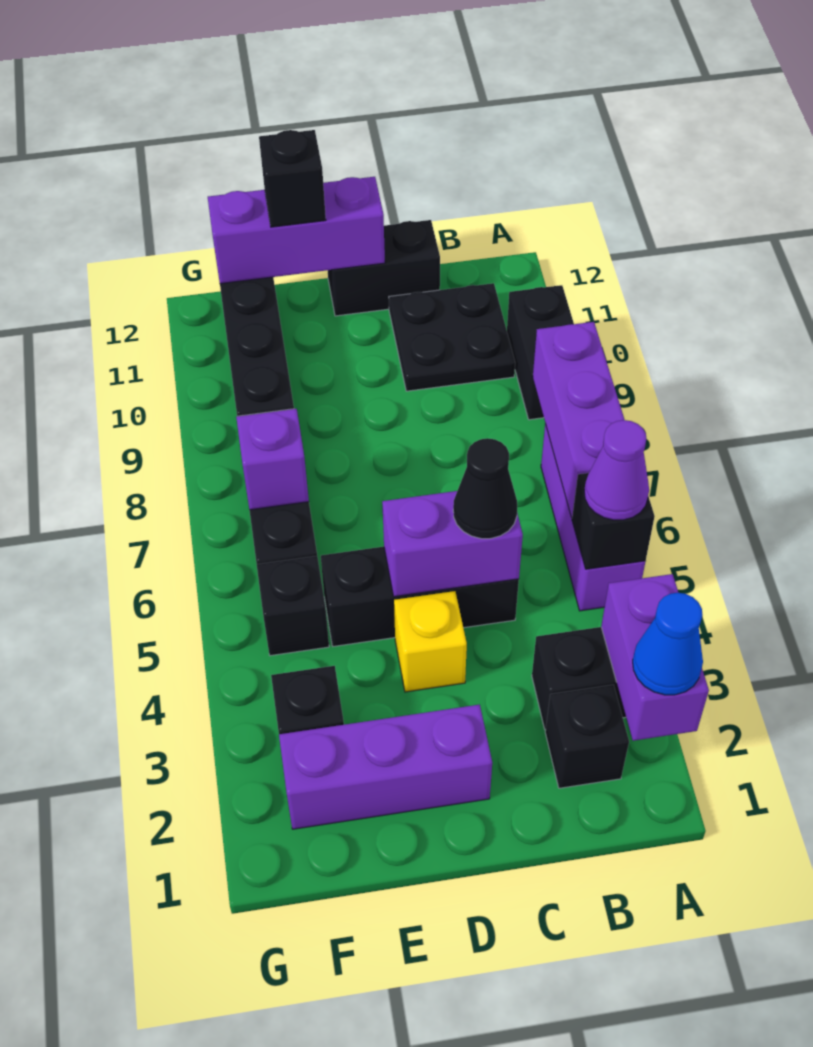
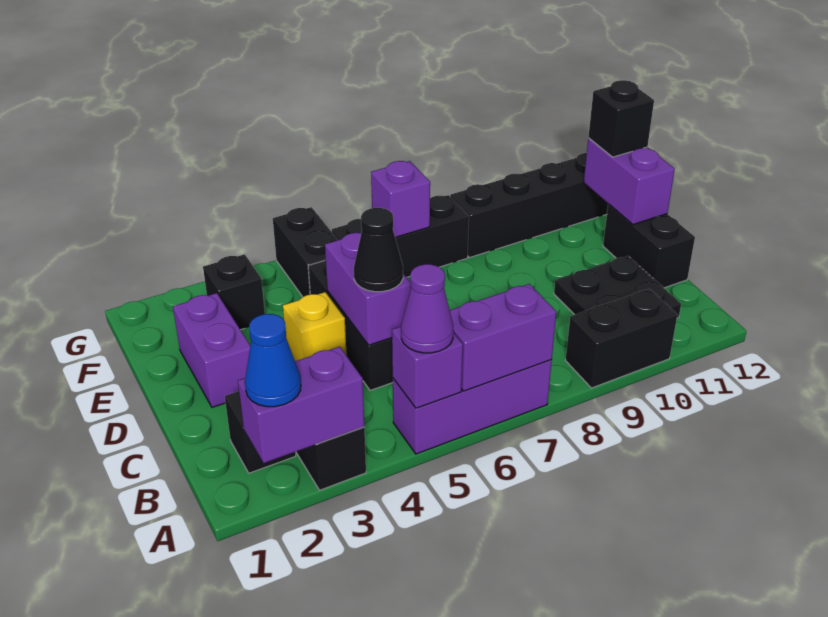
black 1x1 brick [572,473,655,569] -> purple 1x1 brick [392,326,463,408]
purple 1x3 brick [533,322,625,517] -> purple 1x2 brick [450,284,556,391]
purple 1x3 brick [279,705,492,829] -> purple 1x2 brick [173,293,250,407]
purple 1x3 brick [208,177,385,284] -> purple 1x2 brick [584,138,675,225]
black 1x1 brick [257,556,329,656] -> black 1x2 brick [273,207,338,297]

